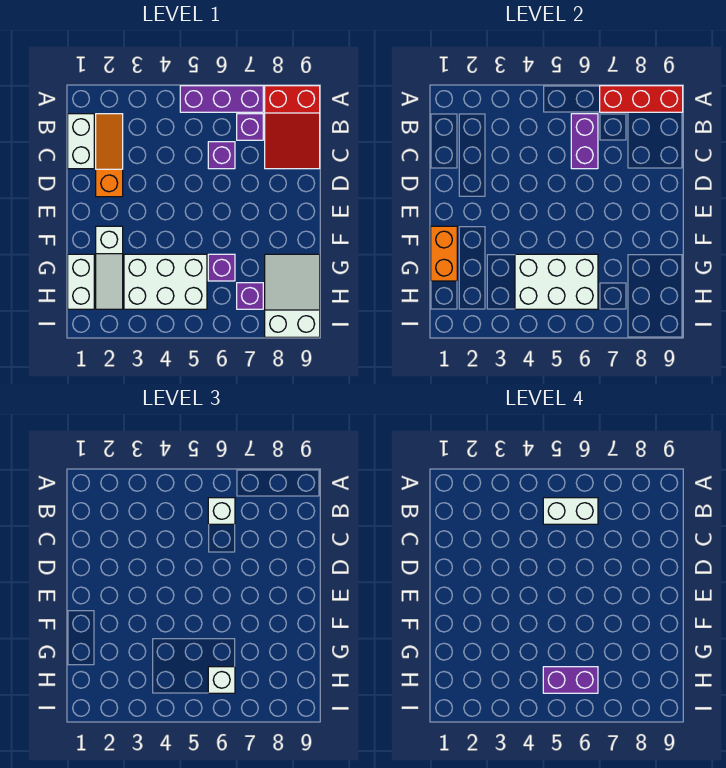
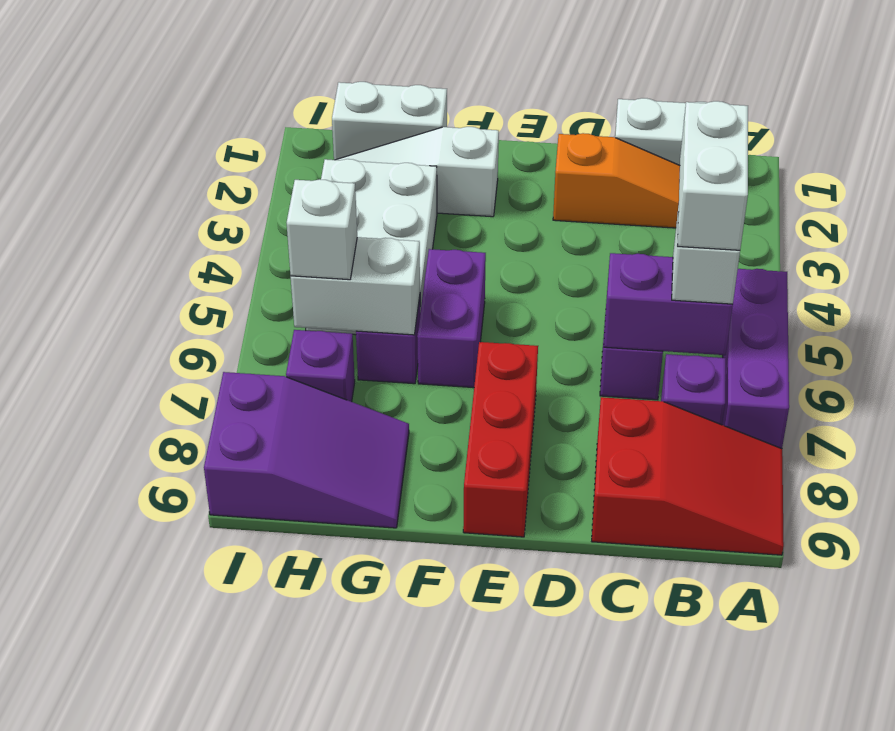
red 1x3 brick [600,86,683,112] -> red 1x3 brick moved to [463,342,538,537]
red 2x3 slope [265,86,320,169] -> red 2x3 slope turned to [592,397,784,555]
orange 1x2 brick [431,226,457,281] -> none
white 2x3 brick [515,254,598,309] -> white 1x2 brick [291,237,420,335]
white 2x3 slope [265,254,320,337] -> purple 2x3 slope [204,372,409,528]
purple 1x2 brick [543,667,598,693] -> purple 1x2 brick moved to [417,249,486,388]

